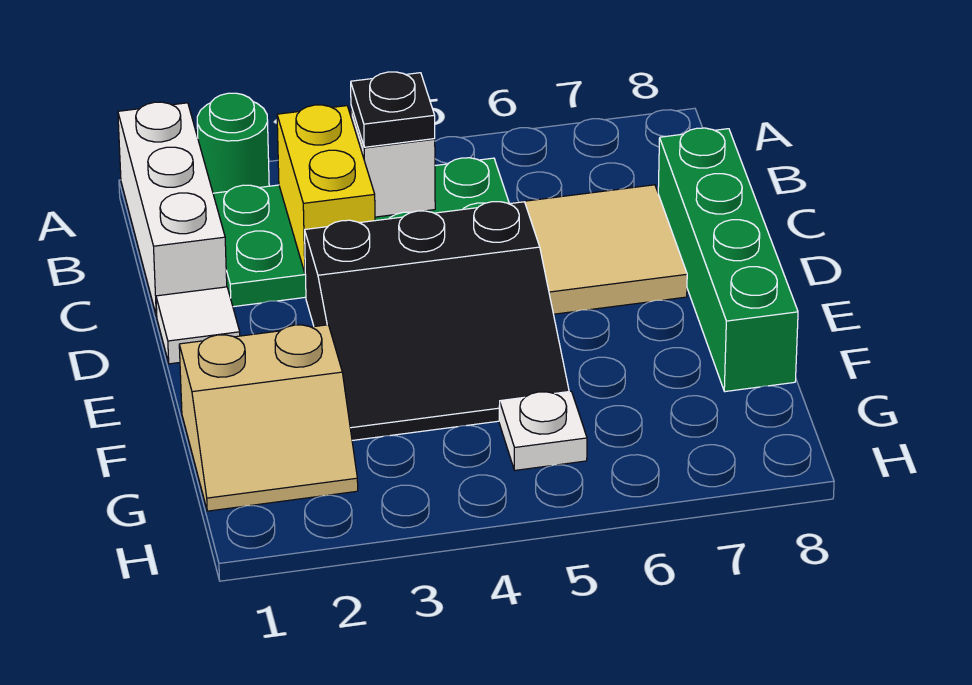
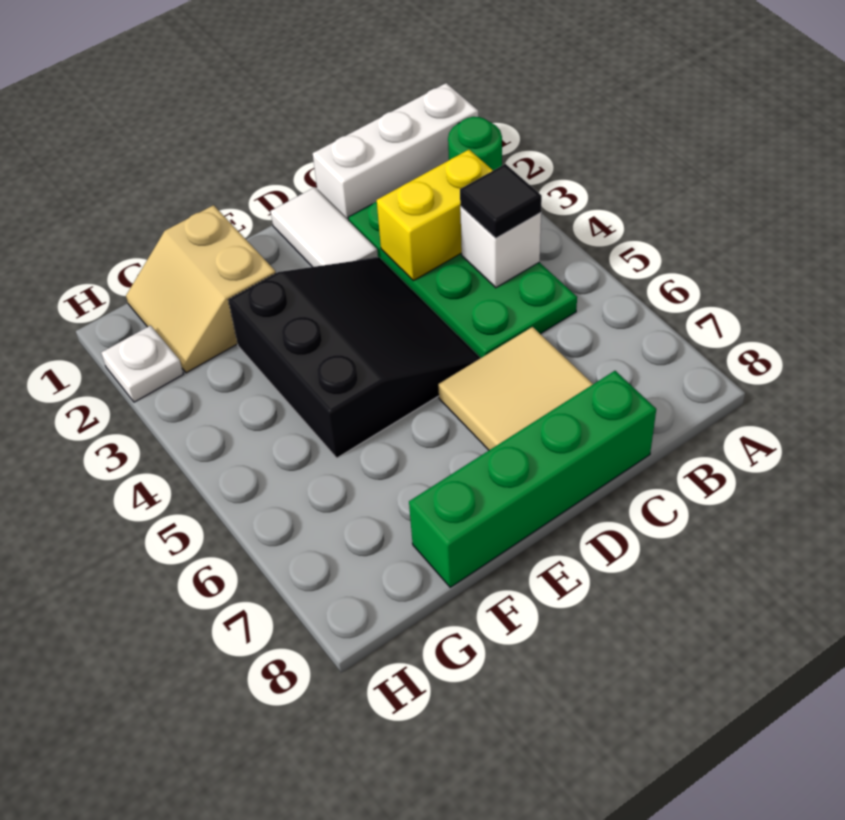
black 1x1 plate [351,72,435,147] -> black 1x1 tile [460,164,542,238]
white 1x1 tile [156,287,240,364] -> white 1x2 tile [271,187,378,267]
black 3x3 slope [305,202,569,440] -> black 3x3 slope turned to [228,257,480,458]
white 1x1 plate [499,391,587,470] -> white 1x1 plate moved to [101,325,183,402]

